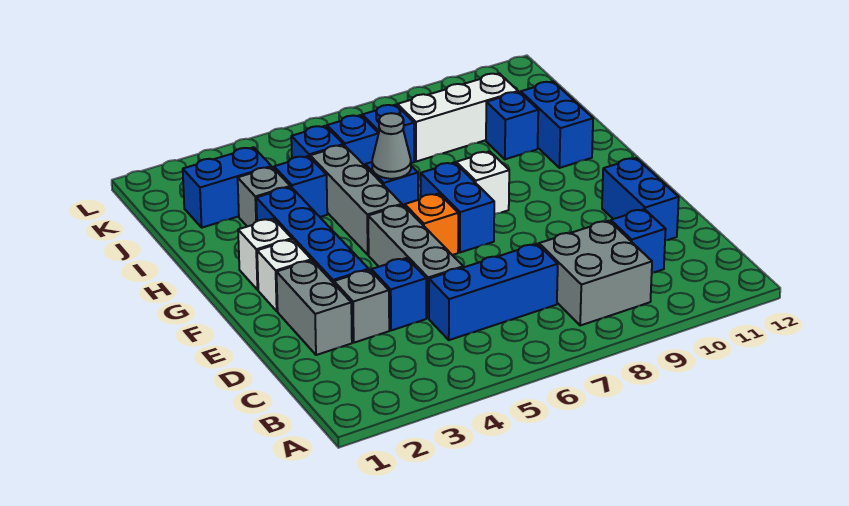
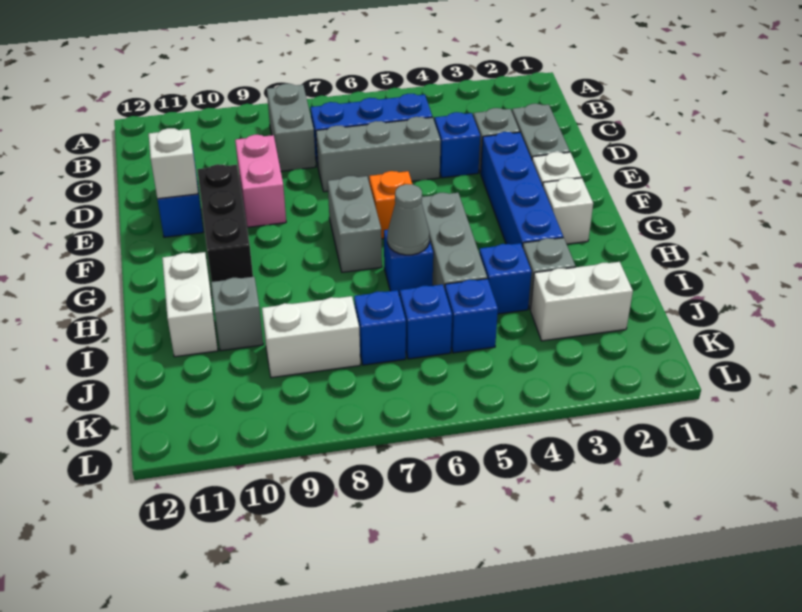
grey 2x2 brick [539,221,652,325] -> grey 1x2 brick [267,84,316,171]
blue 1x1 brick [611,209,666,273] -> none
grey 1x3 brick [368,205,463,318] -> grey 1x3 brick turned to [316,117,441,192]
none -> pink 1x2 brick [235,135,286,227]
none -> black 1x3 brick [197,164,253,282]
blue 1x2 brick [421,162,494,252] -> grey 1x2 brick [328,176,382,272]
white 1x1 brick [456,151,509,215] -> white 1x1 brick moved to [149,128,198,199]
blue 1x2 brick [521,82,593,168] -> white 1x2 brick [162,252,218,357]
blue 1x1 brick [486,92,538,159] -> grey 1x1 brick [211,277,263,351]
blue 1x2 brick [183,147,271,228] -> white 1x2 brick [531,262,633,341]
white 1x3 brick [397,73,518,162] -> white 1x2 brick [262,296,360,378]

